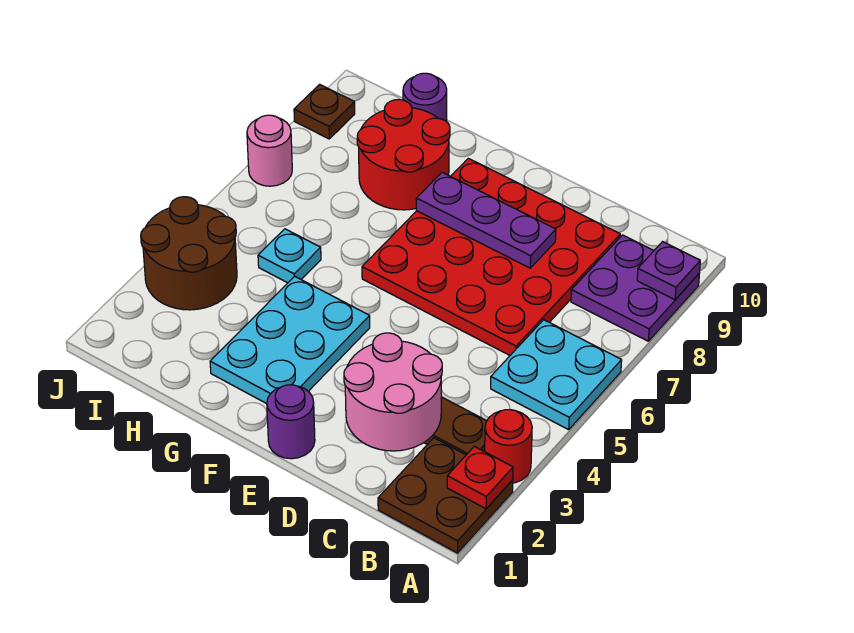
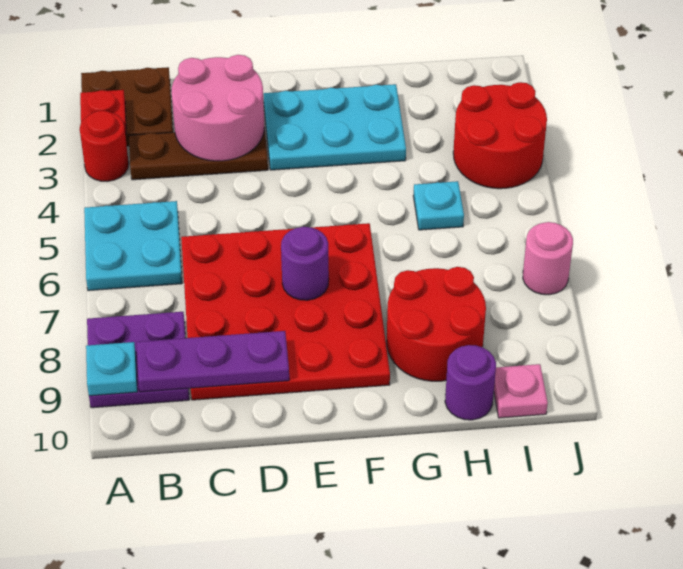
purple 1x1 plate [637,242,700,300] -> cyan 1x1 plate [86,342,137,396]
purple 1x3 plate [416,172,556,268] -> purple 1x3 plate moved to [137,331,289,392]
purple 1x1 round brick [267,385,315,459] -> purple 1x1 round brick moved to [281,227,329,300]
cyan 2x3 plate [210,276,370,404] -> cyan 2x3 plate turned to [263,84,406,170]
brown 2x2 round brick [141,197,237,310] -> red 2x2 round brick [453,82,547,189]
none -> pink 1x1 plate [494,364,548,418]
brown 1x1 plate [294,84,355,139] -> none

